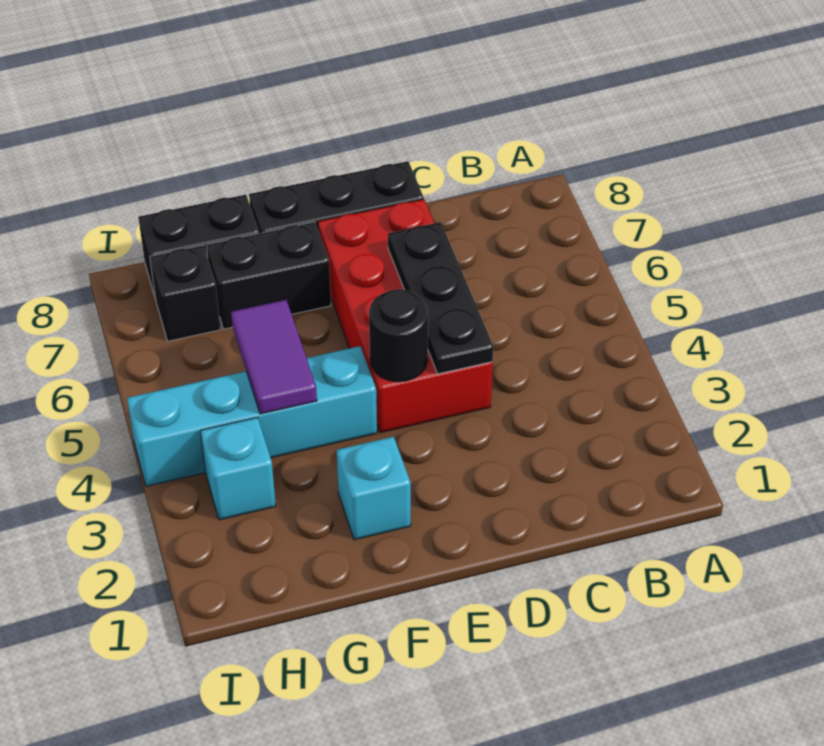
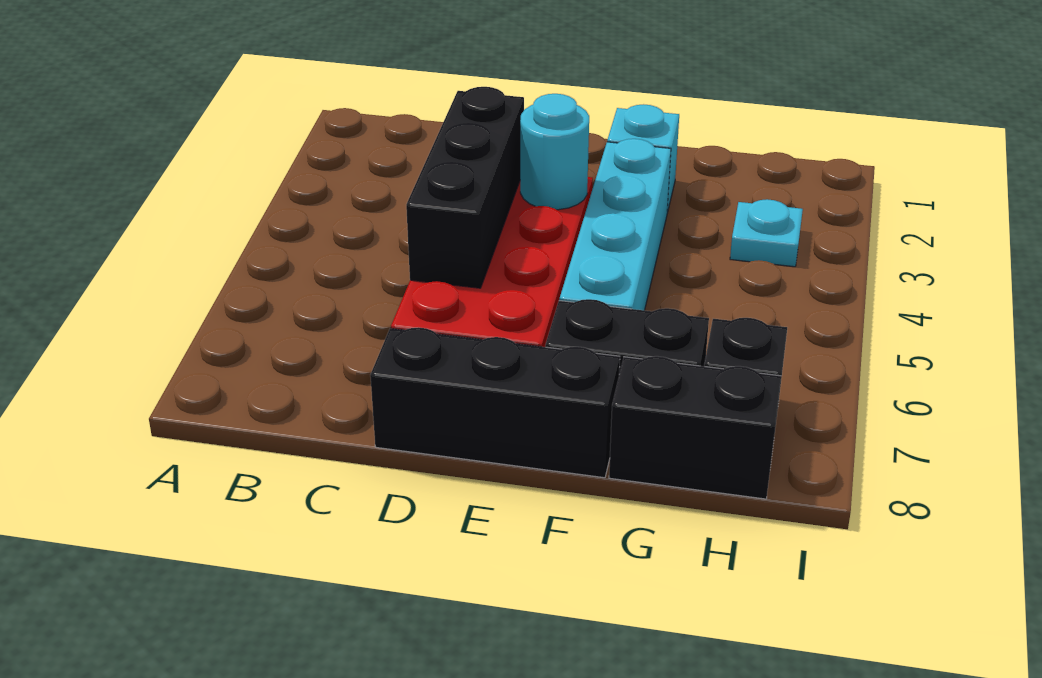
black 1x3 plate [388,222,493,374] -> black 1x3 brick [406,87,524,288]
black 1x1 round brick [369,289,428,382] -> cyan 1x1 round brick [520,94,589,210]
cyan 1x4 brick [127,346,377,486] -> cyan 1x4 brick turned to [559,139,671,310]
purple 1x2 tile [231,300,317,414] -> none
cyan 1x1 brick [200,417,276,520] -> cyan 1x1 plate [730,199,803,267]

